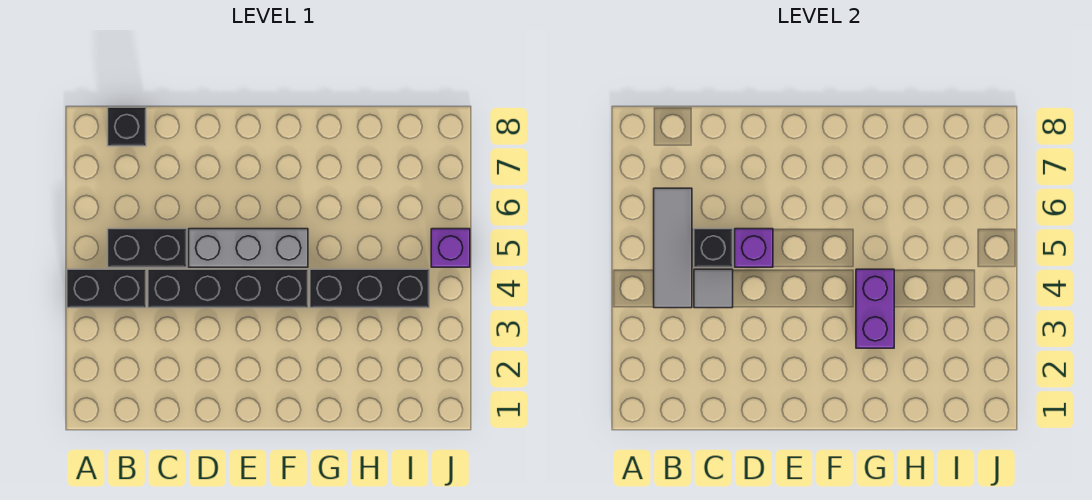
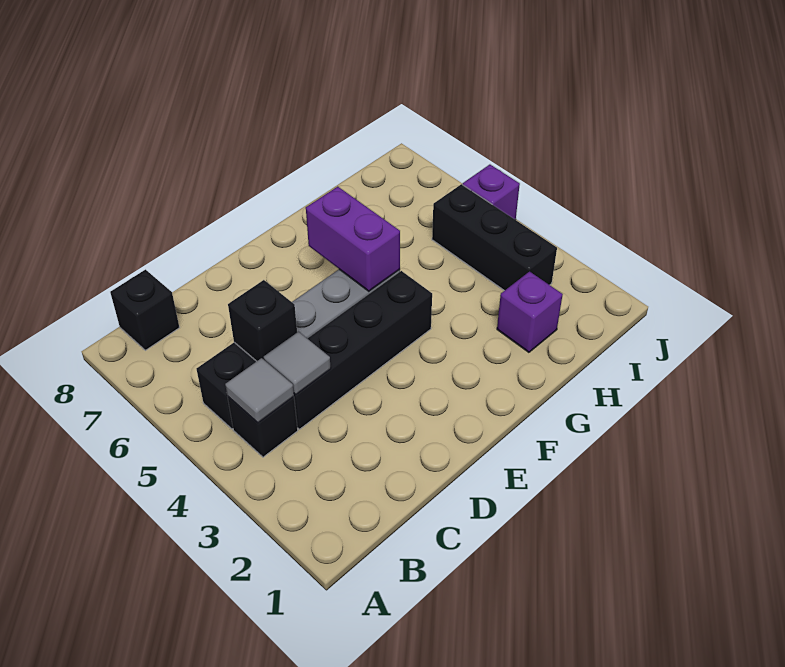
black 1x2 brick [67,269,146,308] -> black 1x1 brick [227,396,298,457]
grey 1x3 tile [654,188,692,308] -> grey 1x1 tile [225,358,294,423]
purple 1x1 brick [735,229,773,267] -> purple 1x1 brick moved to [497,272,563,352]
purple 1x2 brick [856,269,894,348] -> purple 1x2 brick moved to [306,187,400,291]
black 1x3 brick [310,269,429,308] -> black 1x3 brick turned to [432,184,557,291]

